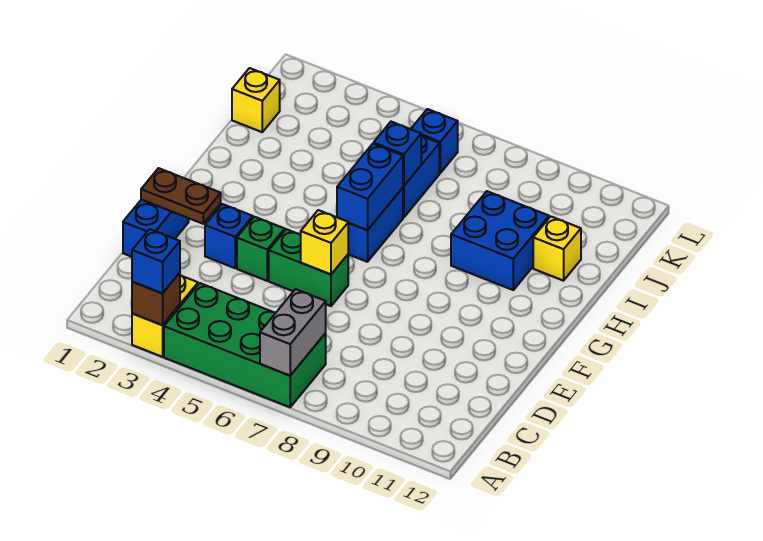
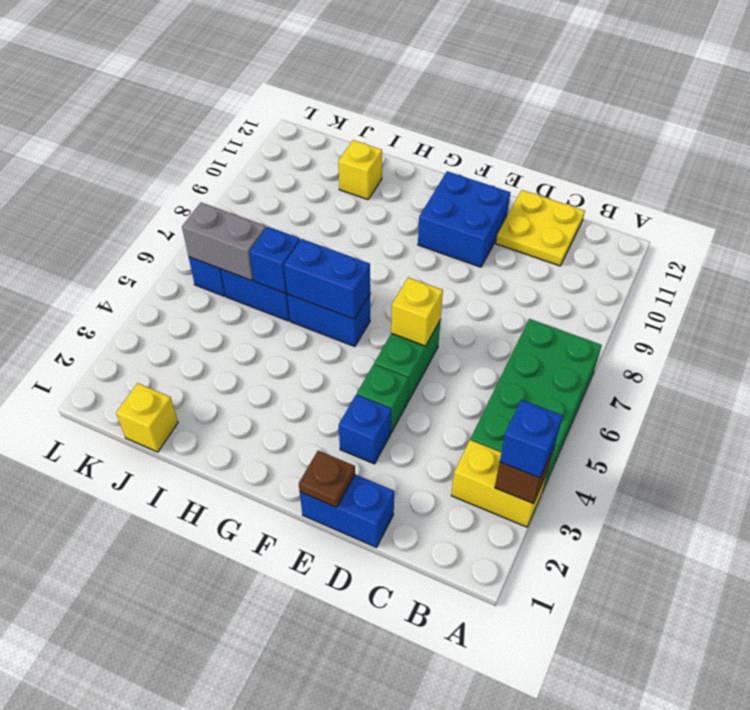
grey 1x2 brick [260,289,326,376] -> grey 1x2 brick moved to [182,203,266,281]
none -> yellow 2x2 plate [496,190,585,266]
brown 1x2 plate [141,168,221,224] -> brown 1x1 plate [299,451,355,507]
blue 2x2 brick [451,191,549,290] -> blue 2x2 brick moved to [418,171,510,267]

